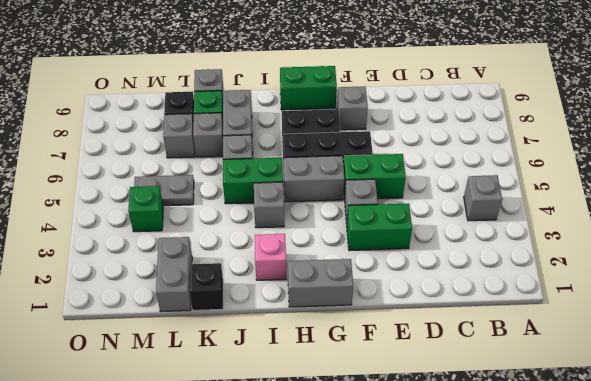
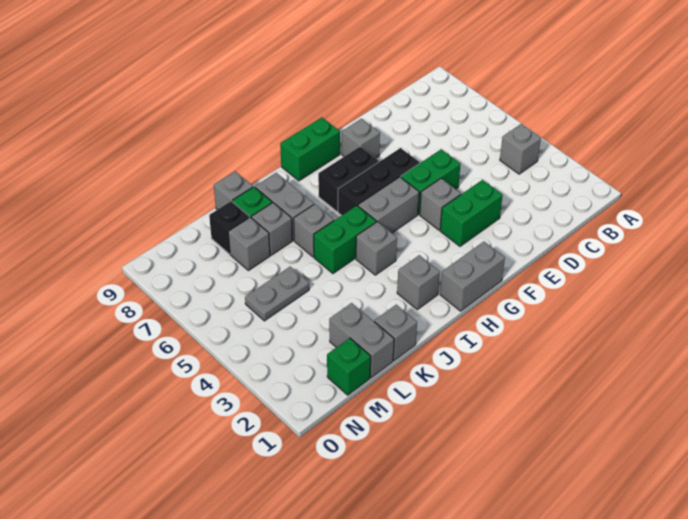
pink 1x1 brick [255,234,286,280] -> grey 1x1 brick [397,255,440,310]
black 1x1 brick [189,263,223,310] -> grey 1x1 brick [374,305,417,361]
green 1x1 brick [128,186,163,232] -> green 1x1 brick moved to [327,338,371,395]

